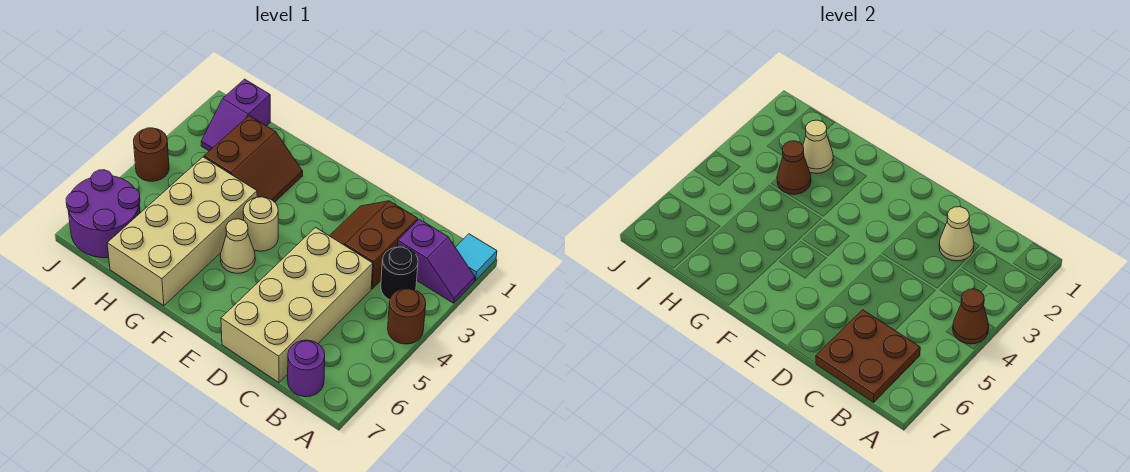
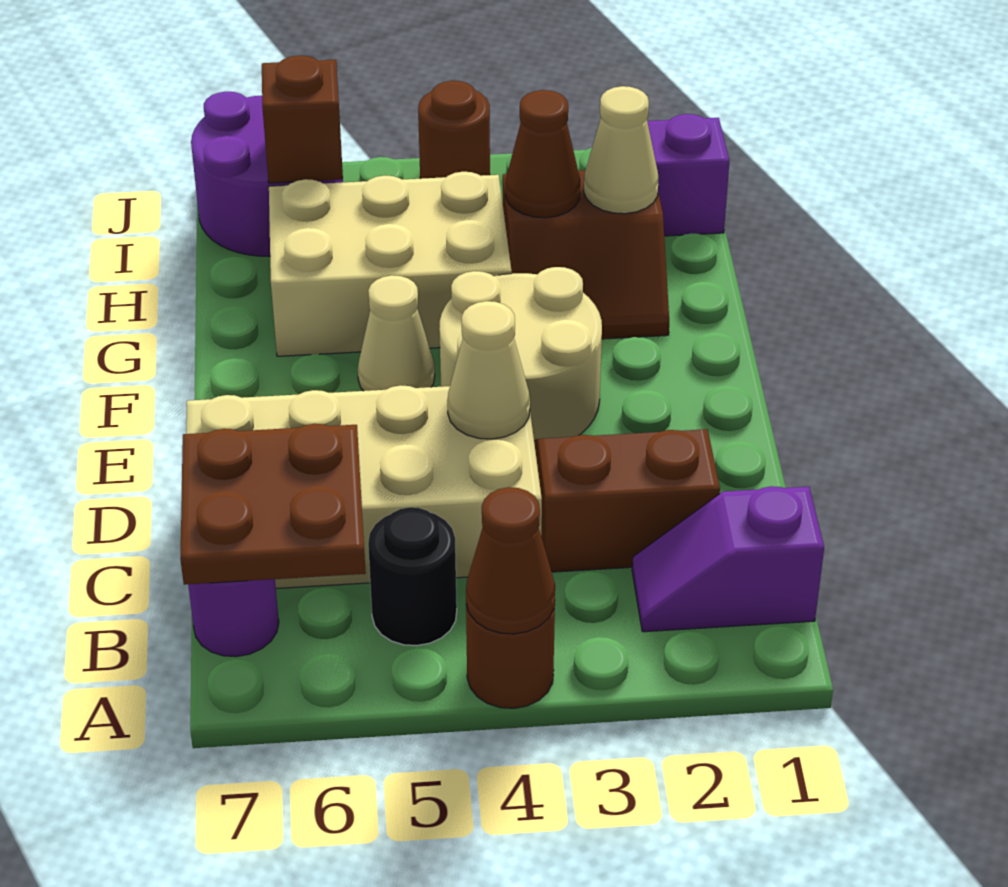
cyan 1x1 tile [455,234,497,281] -> none
purple 1x2 slope [398,219,475,303] -> purple 1x2 slope turned to [632,486,824,632]
black 1x1 round brick [381,247,418,300] -> black 1x1 round brick moved to [368,507,457,646]
tan 1x1 cone [939,207,974,261] -> tan 1x1 cone moved to [447,301,530,439]
tan 1x1 round brick [243,197,278,251] -> tan 2x2 round brick [439,267,602,440]
tan 2x4 brick [107,157,257,306] -> tan 2x3 brick [269,172,512,356]
none -> brown 1x1 brick [262,56,343,183]

